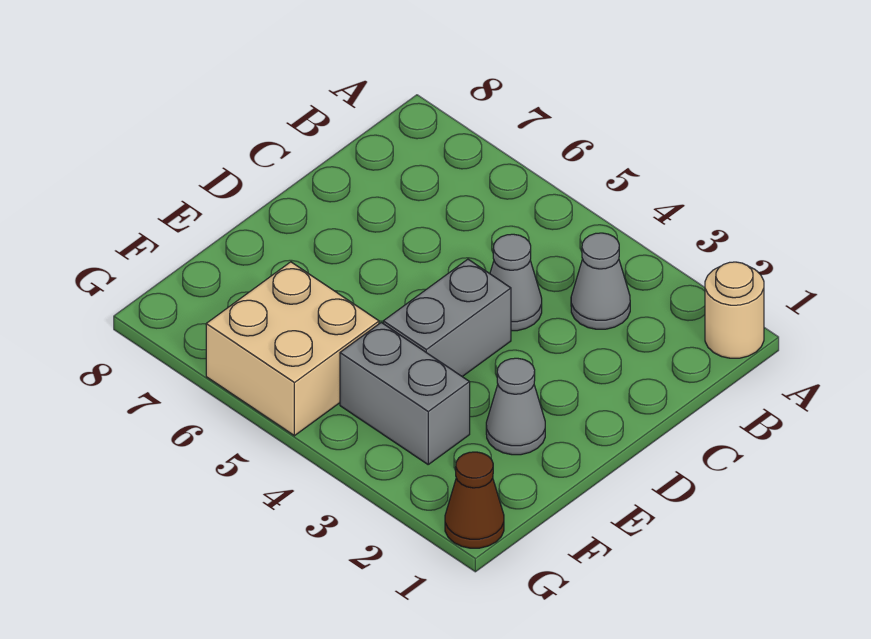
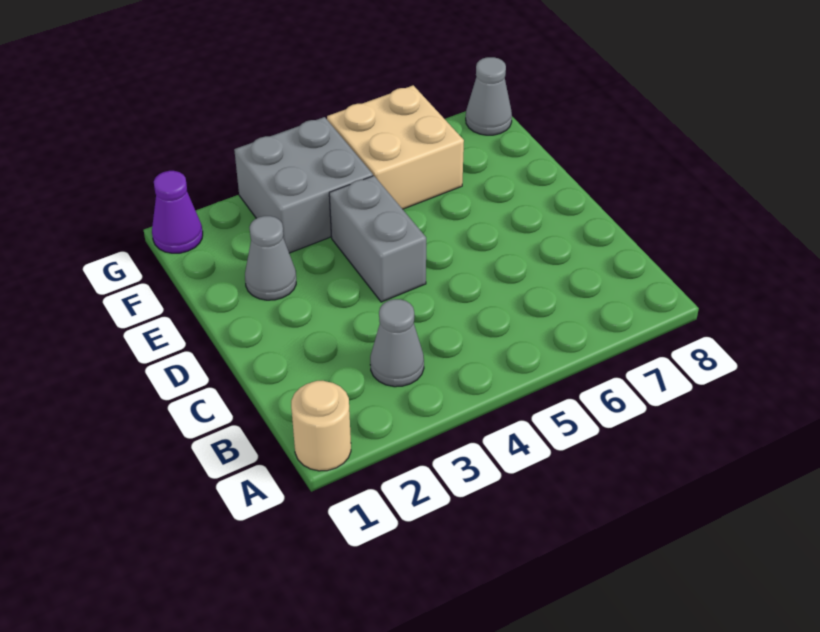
grey 1x1 cone [490,234,542,331] -> grey 1x1 cone moved to [466,57,512,135]
grey 1x2 brick [340,323,470,464] -> grey 2x2 brick [234,117,373,253]
brown 1x1 cone [445,452,504,548] -> purple 1x1 cone [152,171,203,253]

